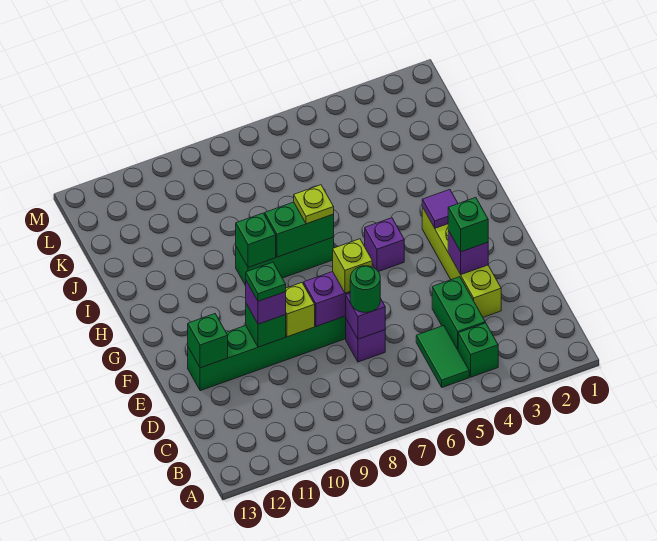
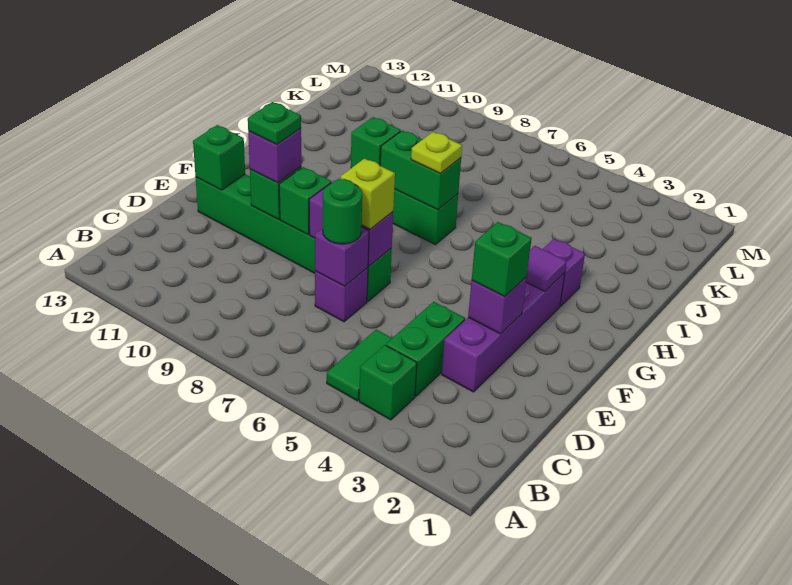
lime 1x4 brick [422,207,501,317] -> purple 1x4 brick [442,273,565,392]
lime 1x1 brick [285,283,315,337] -> green 1x1 brick [279,167,331,235]
purple 1x1 brick [365,218,404,272] -> purple 1x1 brick moved to [543,239,585,306]

